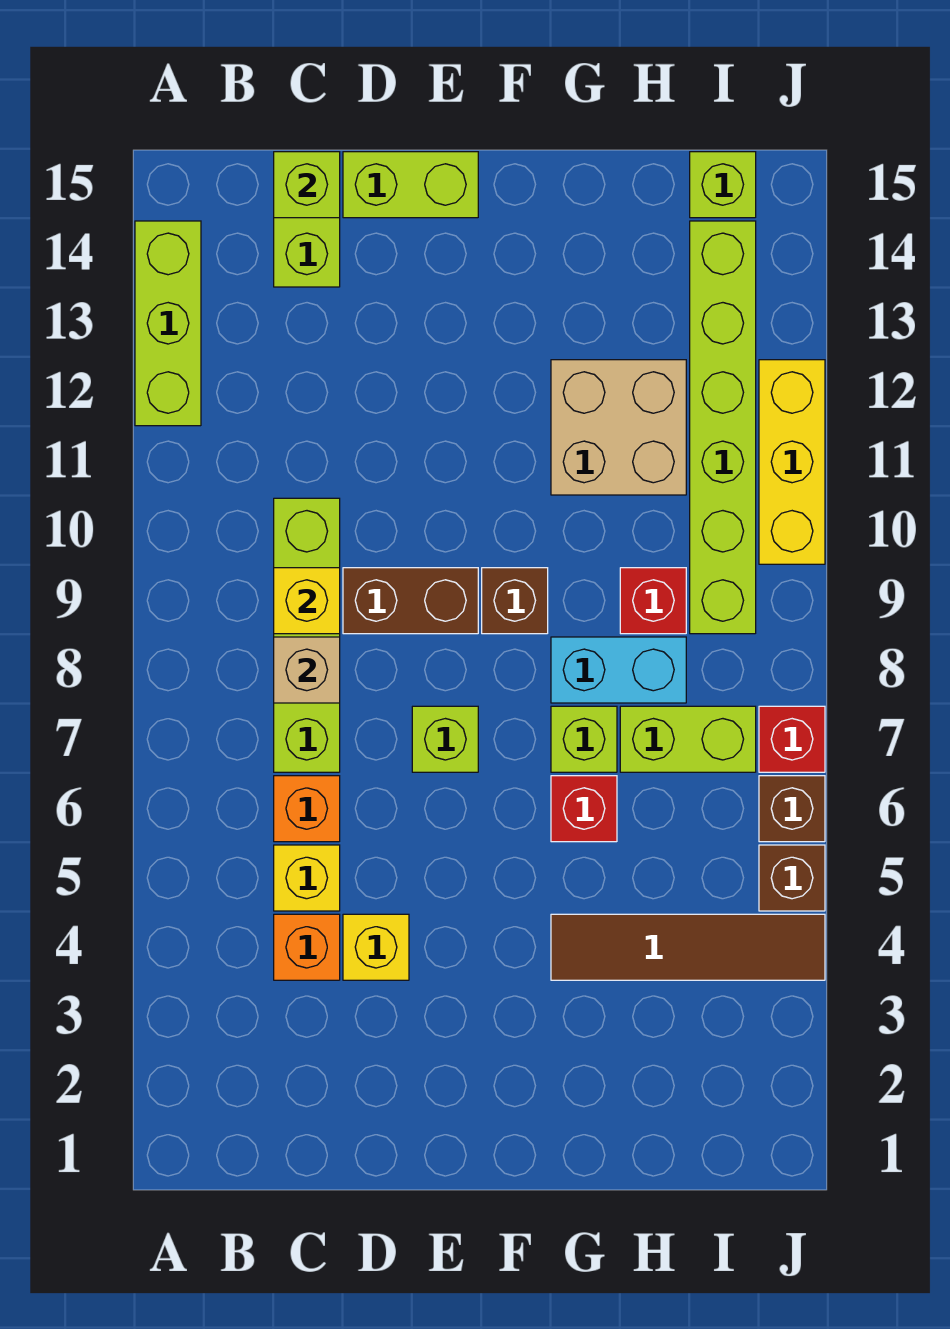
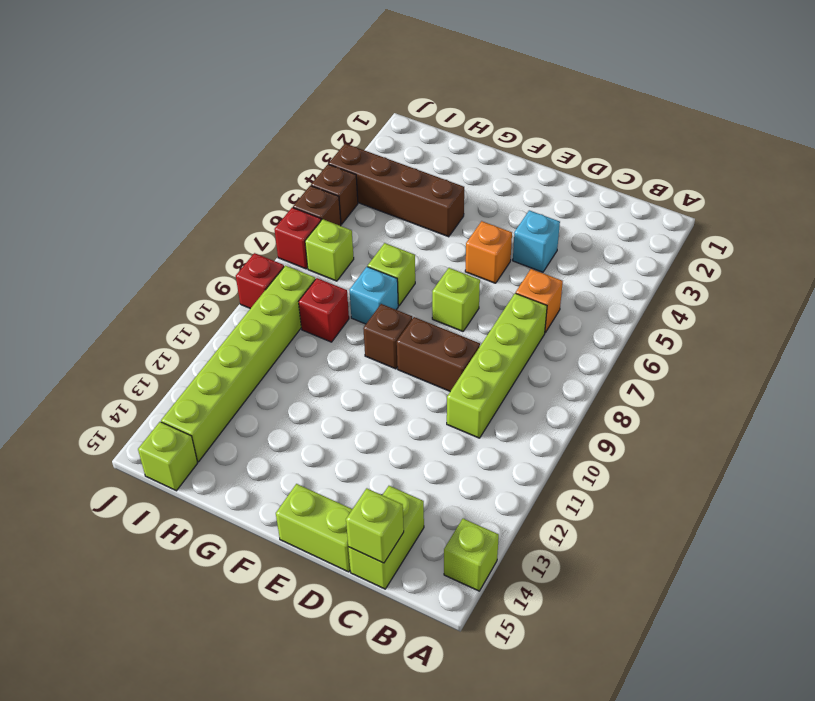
lime 1x3 brick [135,221,201,426] -> lime 1x1 brick [444,519,499,591]
orange 1x1 brick [274,914,340,980] -> orange 1x1 brick moved to [465,221,512,283]
yellow 1x1 brick [274,845,340,911] -> none
tan 1x1 brick [274,637,340,703] -> none
yellow 1x1 brick [274,568,340,634] -> none
yellow 1x1 brick [343,914,409,980] -> cyan 1x1 brick [513,210,560,272]
brown 1x4 tile [551,914,825,980] -> brown 1x4 brick [329,144,464,237]
red 1x1 brick [551,776,617,842] -> red 1x1 brick moved to [236,253,284,309]
cyan 1x2 brick [551,637,686,703] -> cyan 1x1 brick [350,267,398,324]
tan 2x2 brick [551,360,686,495] -> none
lime 1x2 brick [620,706,756,772] -> lime 1x1 brick [305,219,354,281]
yellow 1x3 brick [759,360,825,564] -> none

